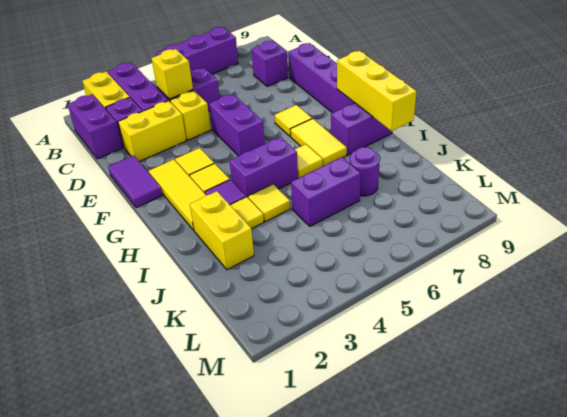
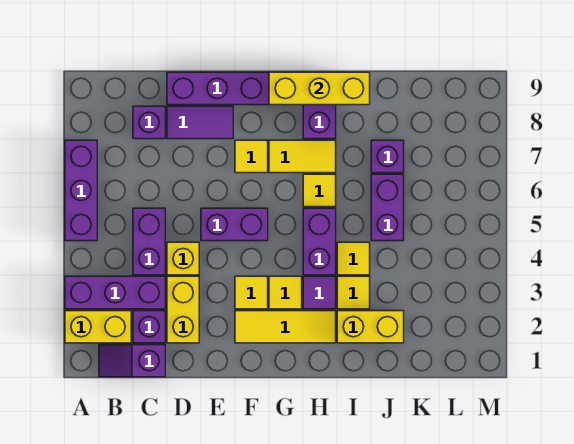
purple 1x2 brick [68,94,122,159] -> purple 1x2 slope [99,345,165,377]
yellow 1x1 brick [152,49,193,99] -> none
purple 1x2 tile [108,156,162,208] -> purple 1x2 tile moved to [167,106,233,139]
purple 1x1 round brick [349,147,380,196] -> purple 1x1 brick [371,140,404,173]

